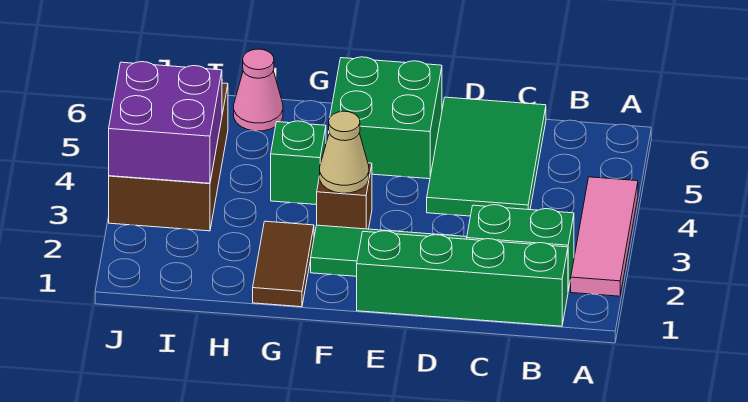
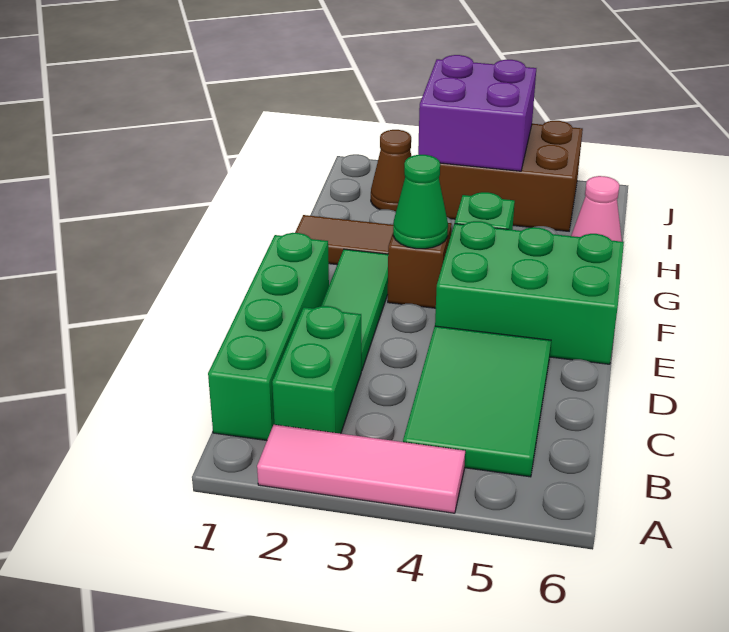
green 2x3 tile [427,97,546,216] -> green 2x3 tile turned to [403,326,551,477]
green 2x2 brick [330,57,442,179] -> green 2x3 brick [435,221,624,364]
tan 1x1 cone [320,111,369,193] -> green 1x1 cone [393,155,448,249]
none -> brown 1x1 cone [371,130,411,211]

